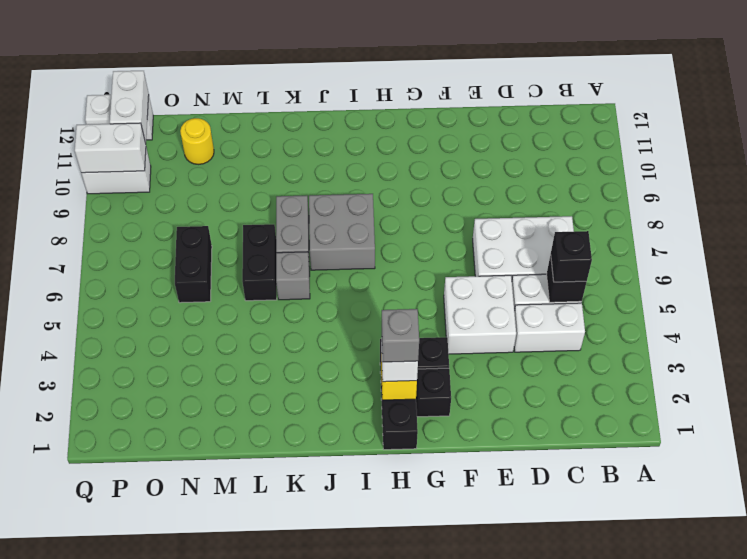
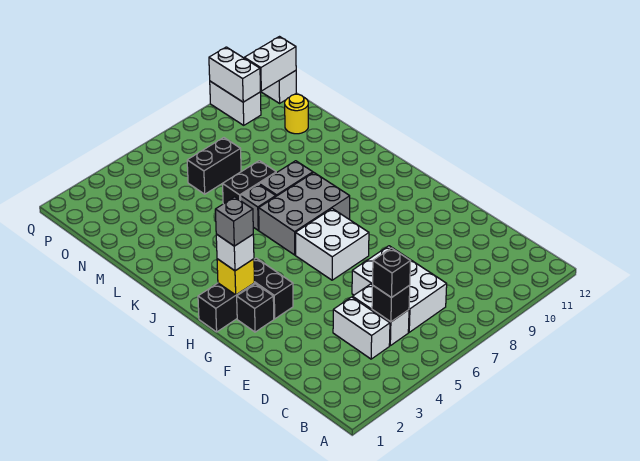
white 2x2 brick [444,275,516,354] -> white 2x2 brick moved to [296,209,369,280]
grey 2x2 brick [309,194,375,270] -> grey 2x3 brick [259,173,350,255]

